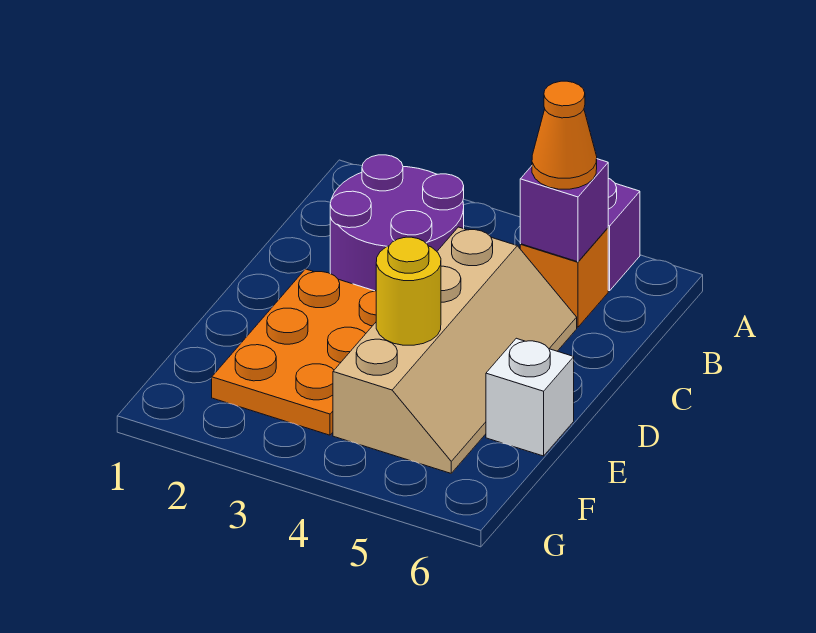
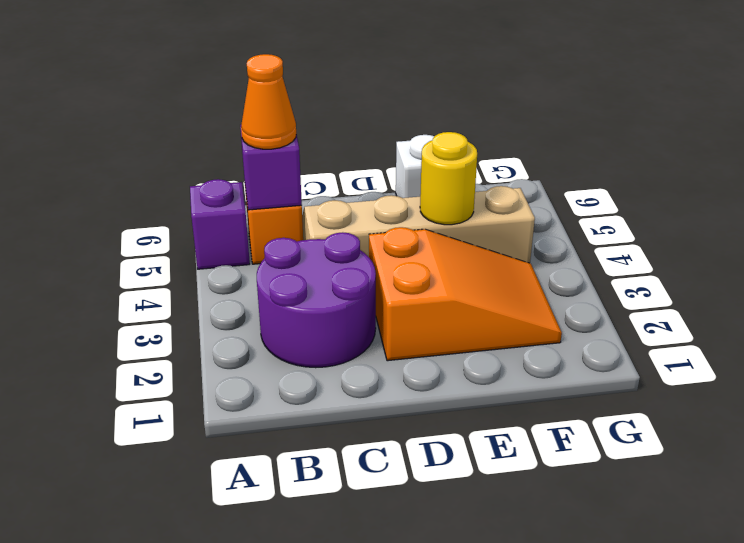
orange 2x3 plate [212,269,376,435] -> orange 2x3 slope [369,227,562,361]

